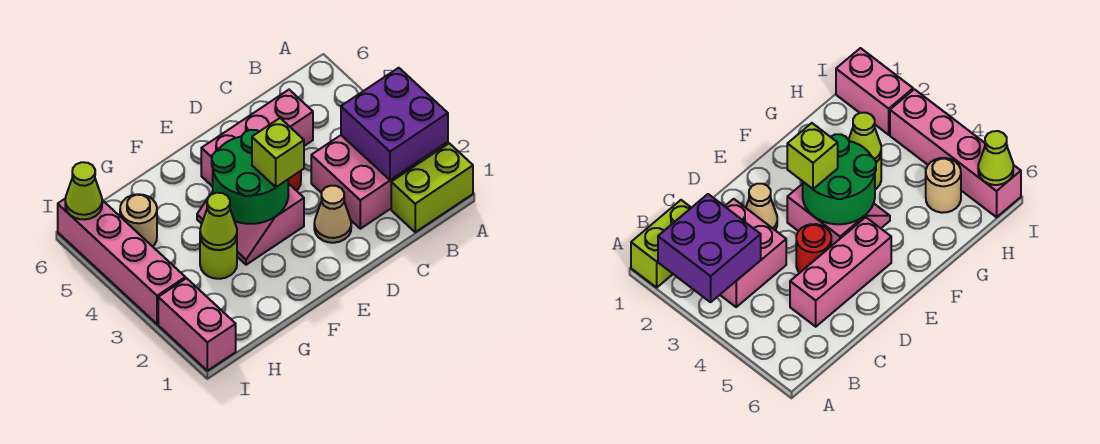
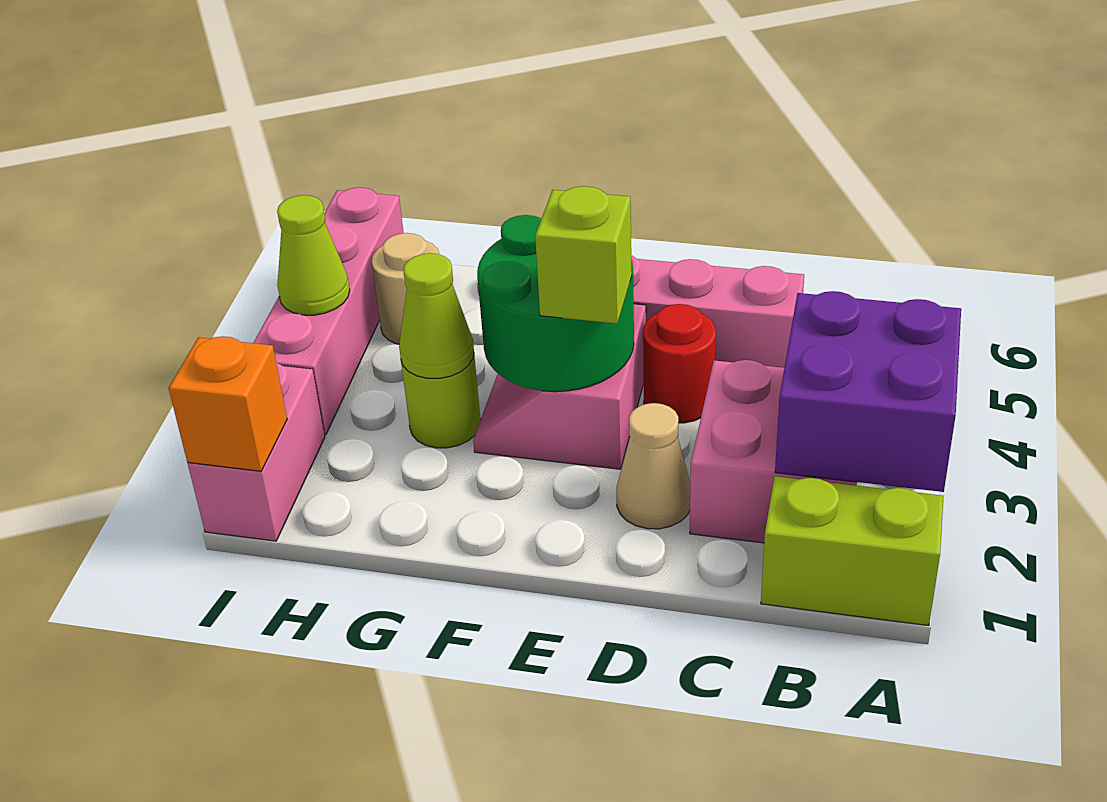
none -> orange 1x1 brick [169,336,287,471]
lime 1x1 cone [65,162,102,220] -> lime 1x1 cone moved to [277,195,350,315]

